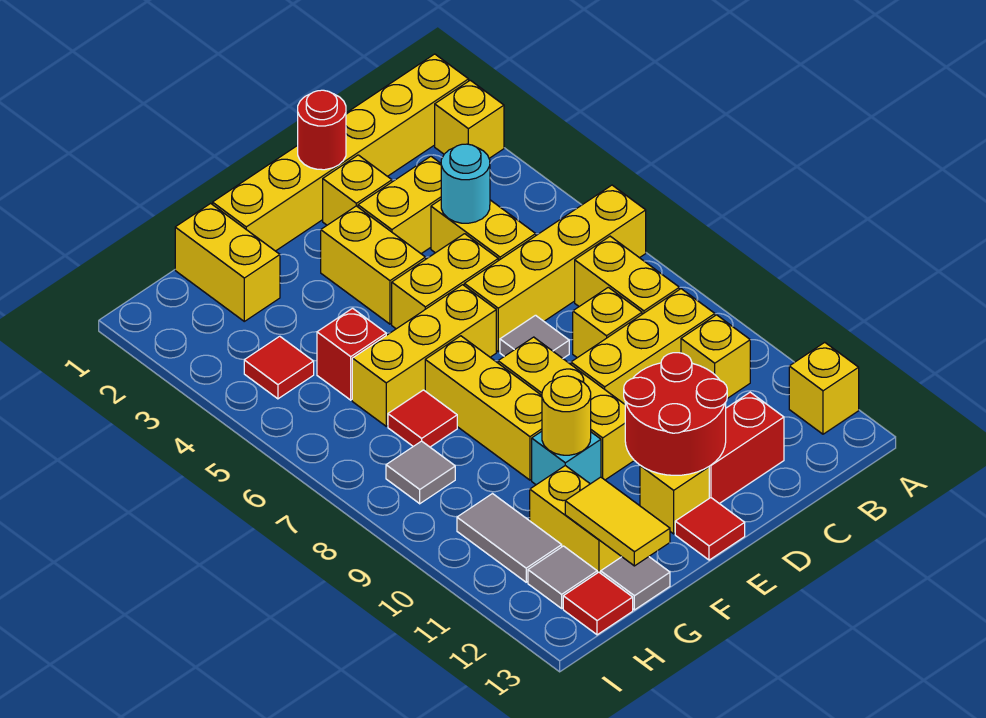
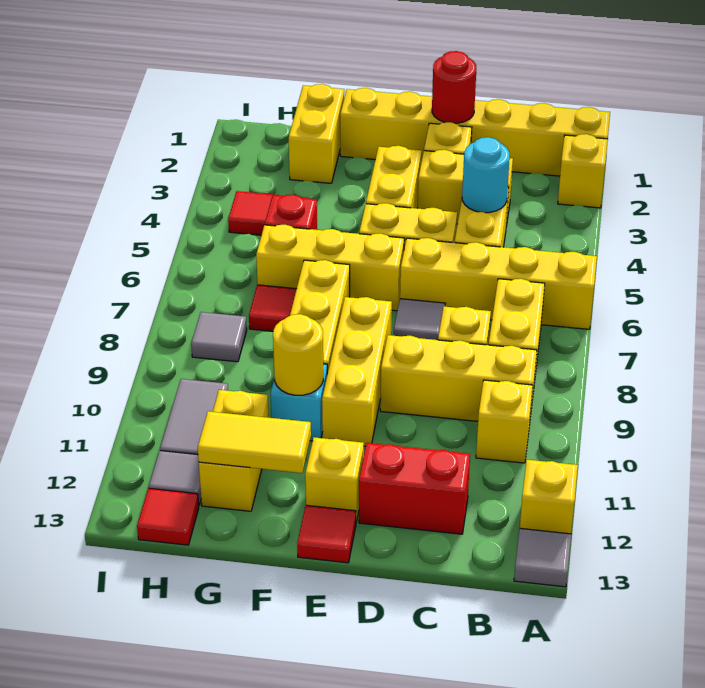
red 2x2 round brick [624,353,727,475] -> none
yellow 1x2 tile [565,477,670,566] -> yellow 1x2 tile turned to [198,411,311,473]
grey 1x1 tile [601,557,670,610] -> grey 1x1 tile moved to [514,528,571,587]

